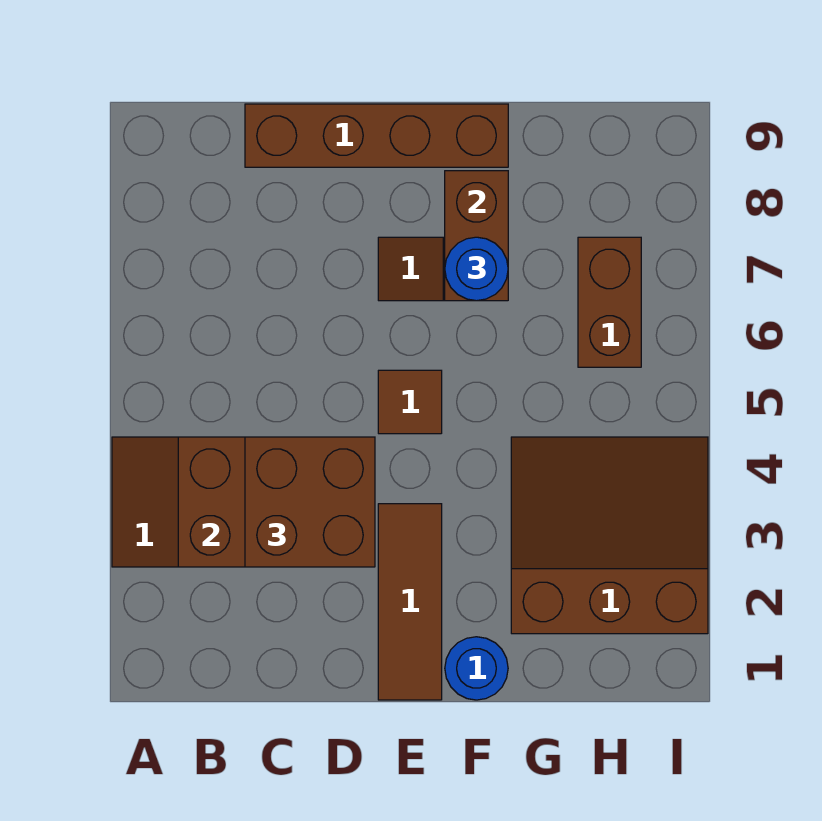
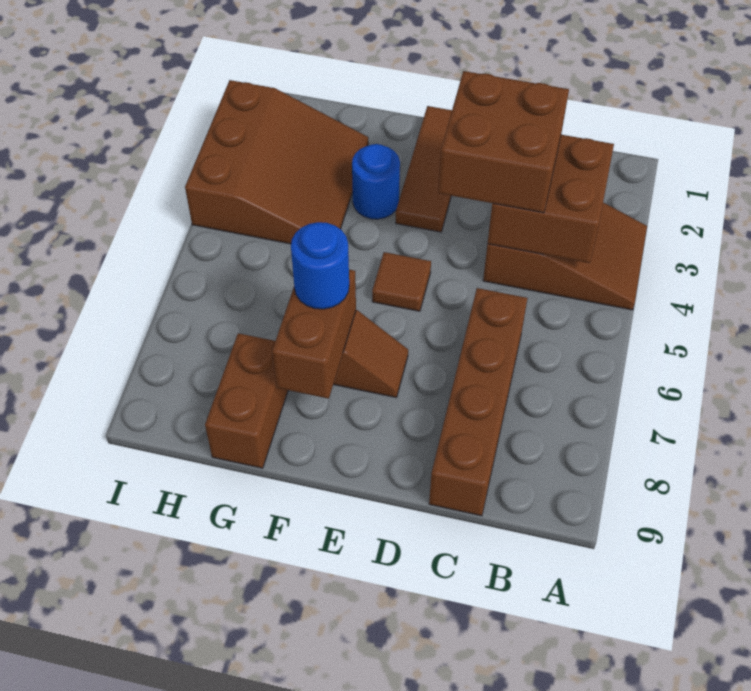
brown 1x4 brick [245,104,508,167] -> brown 1x4 brick turned to [429,288,527,516]
blue 1x1 round brick [445,637,508,700] -> blue 1x1 round brick moved to [352,144,400,219]
brown 3x3 slope [511,437,708,634] -> brown 3x3 slope turned to [185,80,368,244]
brown 1x2 brick [578,237,641,367] -> brown 1x2 brick moved to [205,333,288,468]

